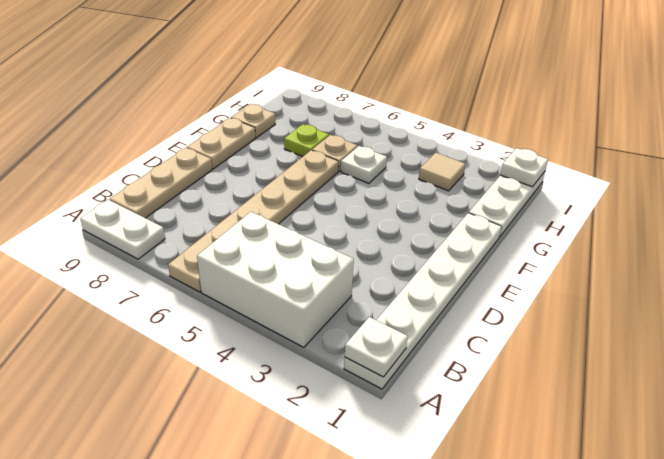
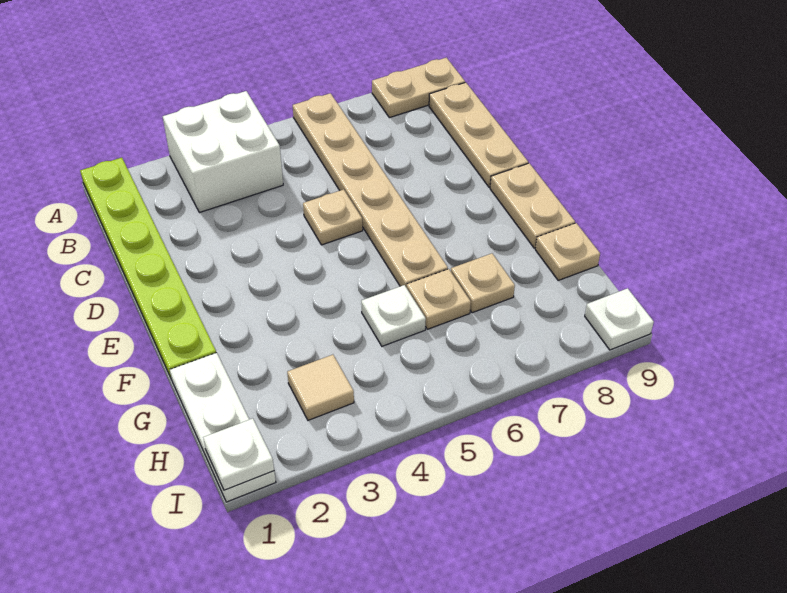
white 1x6 plate [344,213,502,389] -> lime 1x6 plate [80,158,216,380]
white 1x1 plate [345,317,408,377] -> white 1x1 plate moved to [585,288,654,350]
white 2x3 brick [197,212,354,347] -> white 2x2 brick [163,91,283,213]
white 1x2 plate [81,200,165,259] -> tan 1x2 plate [372,58,465,118]
none -> tan 1x1 plate [303,189,363,245]
lime 1x1 plate [284,124,329,157] -> tan 1x1 plate [451,254,515,313]

